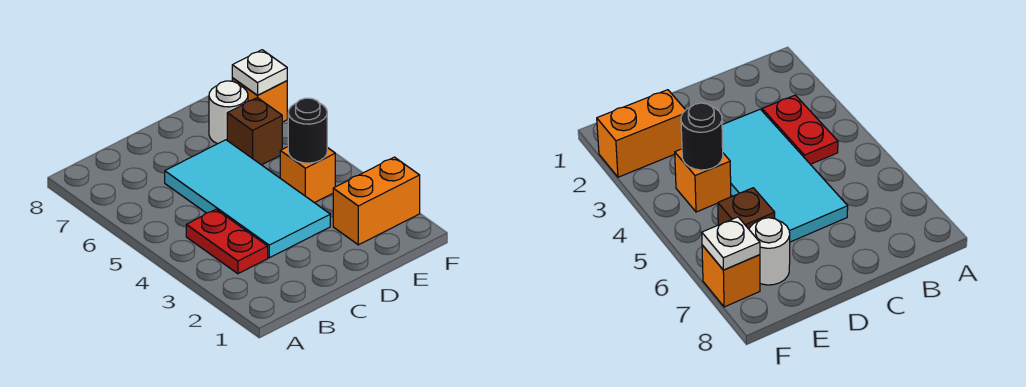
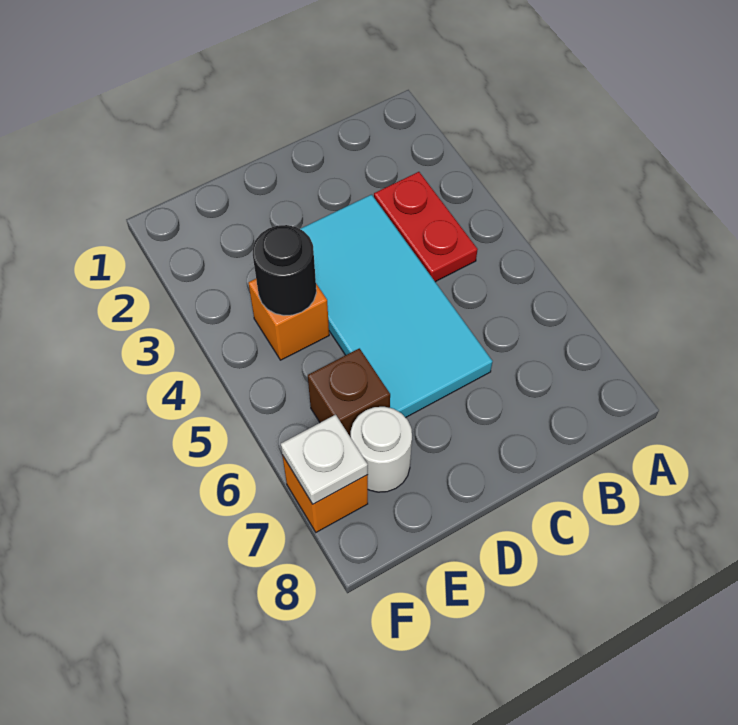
orange 1x2 brick [333,157,420,245] -> none

